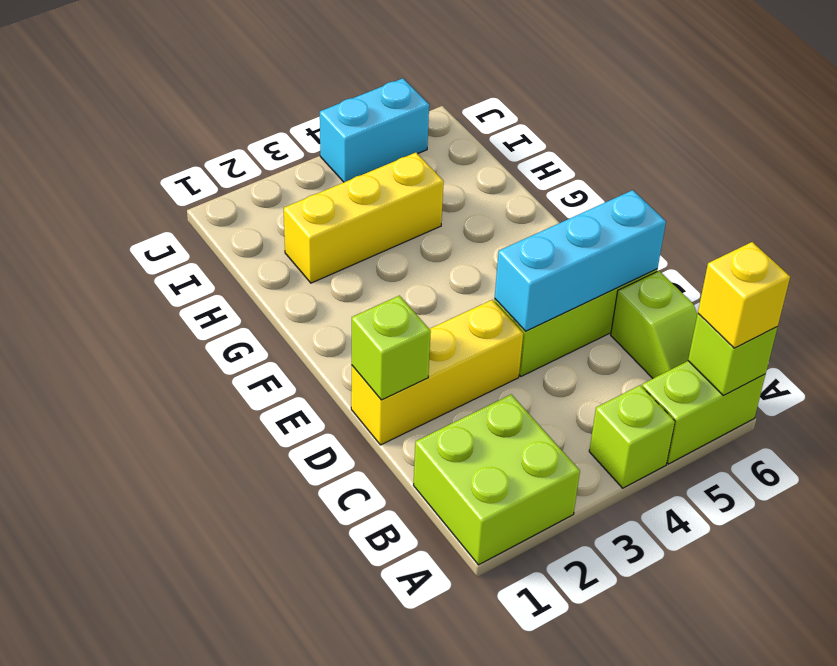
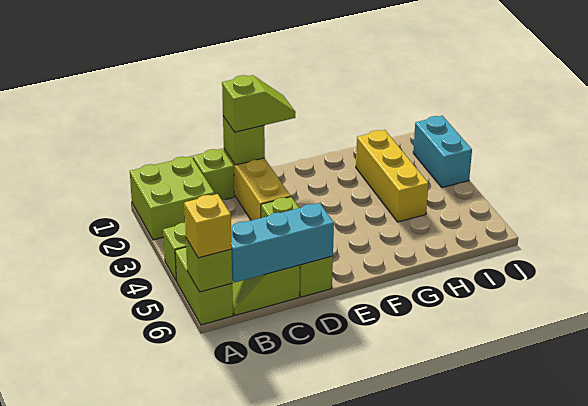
none -> lime 1x1 brick [193,149,234,200]
none -> lime 1x2 slope [222,75,296,132]
cyan 1x3 brick [495,190,666,331] -> cyan 1x3 brick turned to [231,203,334,283]
cyan 1x2 brick [320,78,429,182] -> cyan 1x2 brick moved to [413,116,472,188]

